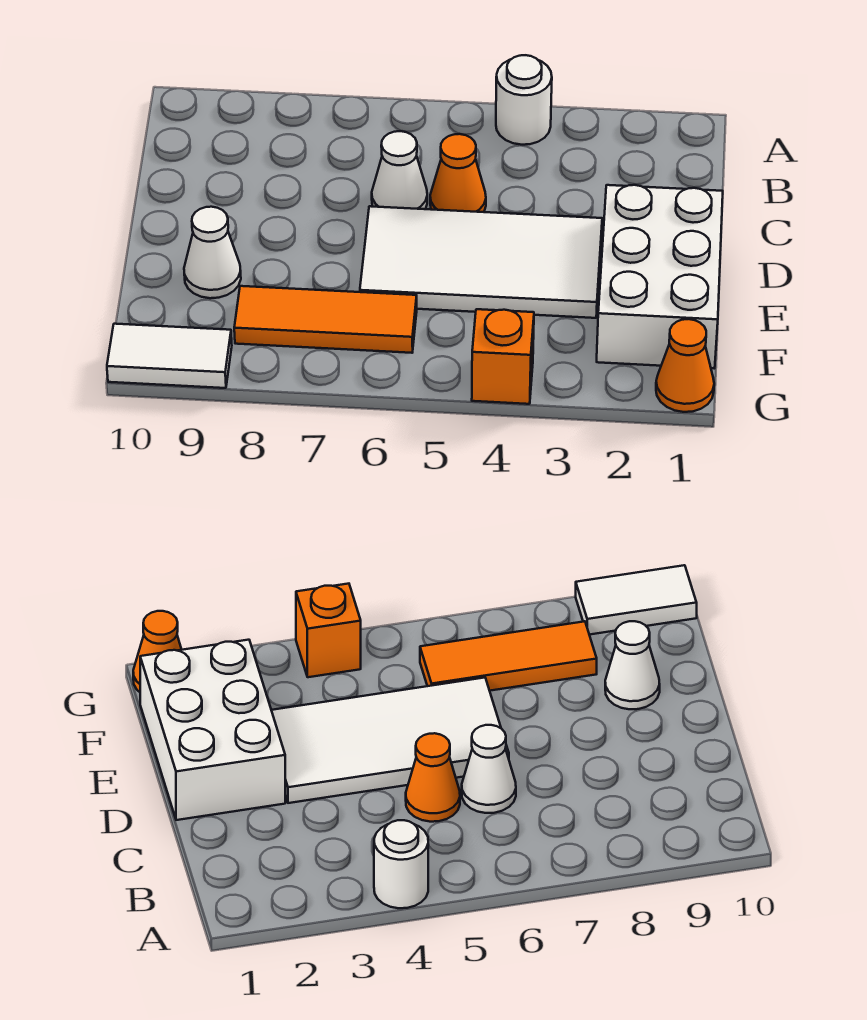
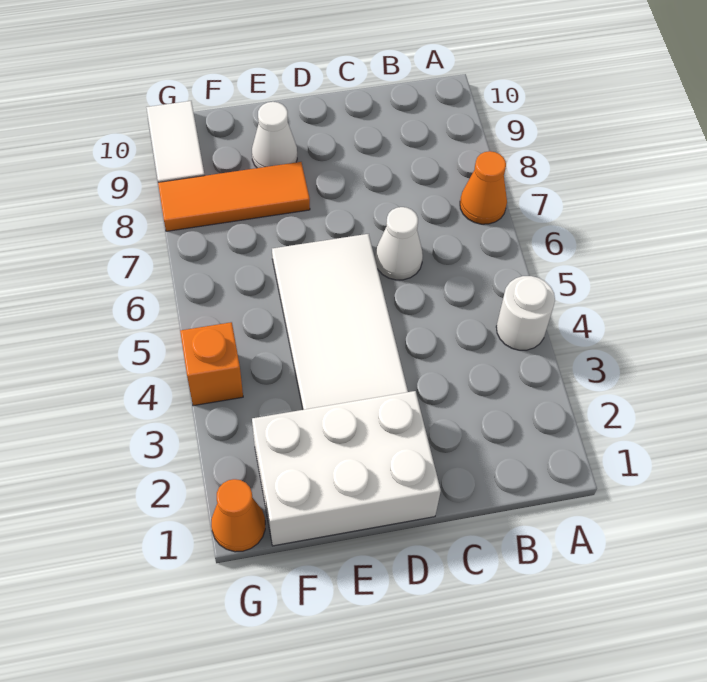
orange 1x1 cone [430,134,486,212] -> orange 1x1 cone moved to [460,151,507,224]
orange 1x3 tile [234,286,417,353] -> orange 1x3 tile turned to [158,162,310,231]

